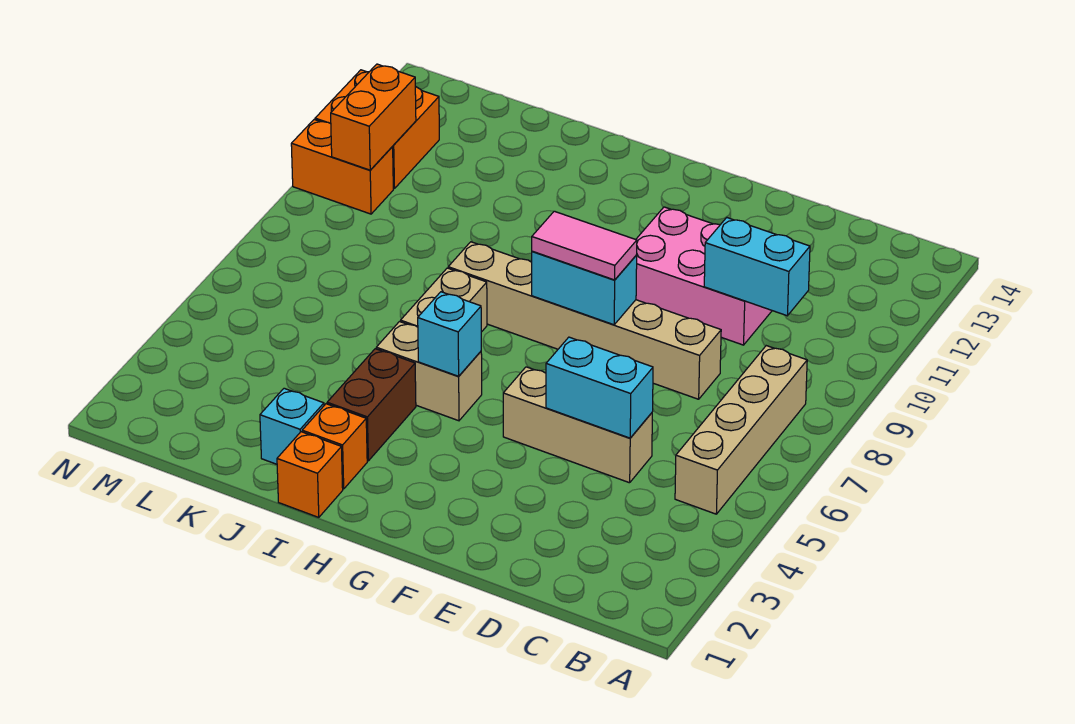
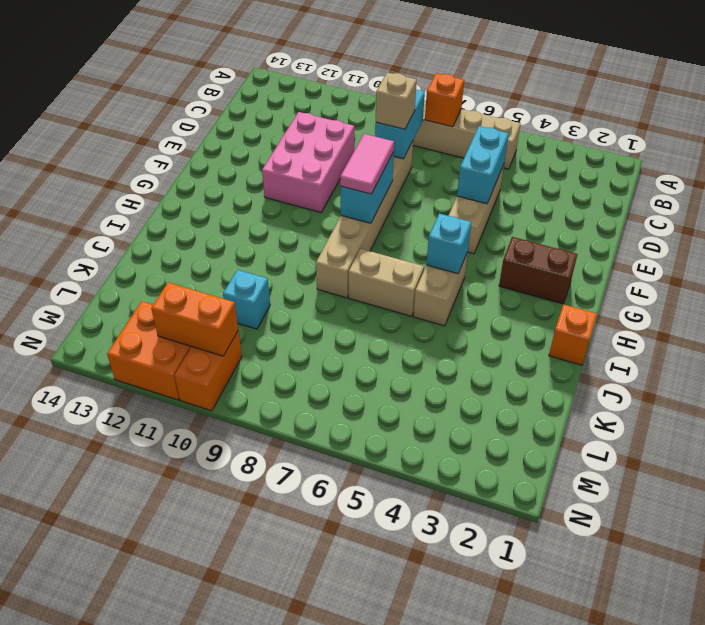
cyan 1x2 brick [704,218,810,316] -> cyan 1x2 brick moved to [375,89,425,159]
none -> tan 1x1 brick [376,73,417,129]
orange 1x1 brick [302,404,367,489] -> orange 1x1 brick moved to [425,73,464,127]
brown 1x2 brick [327,349,416,461] -> brown 1x2 brick moved to [499,237,577,304]
cyan 1x1 brick [260,388,324,464] -> cyan 1x1 brick moved to [223,270,270,329]

